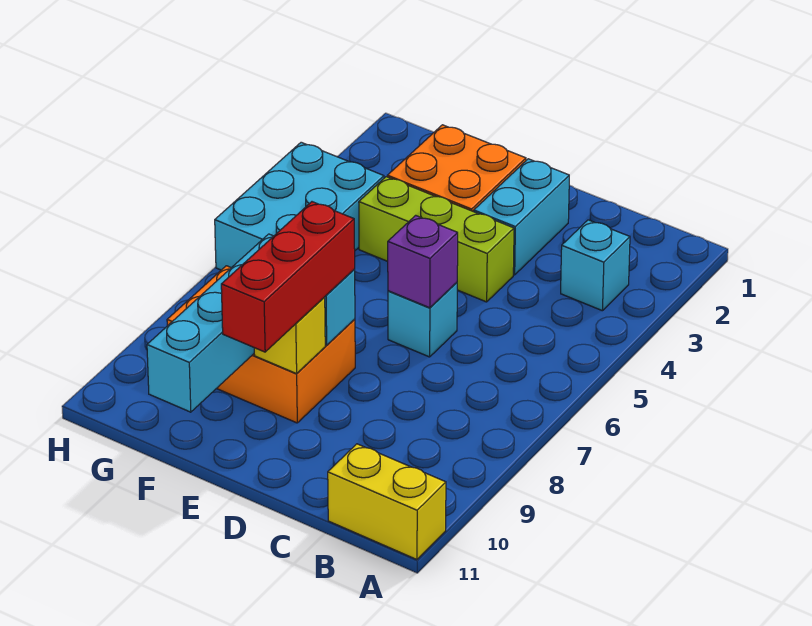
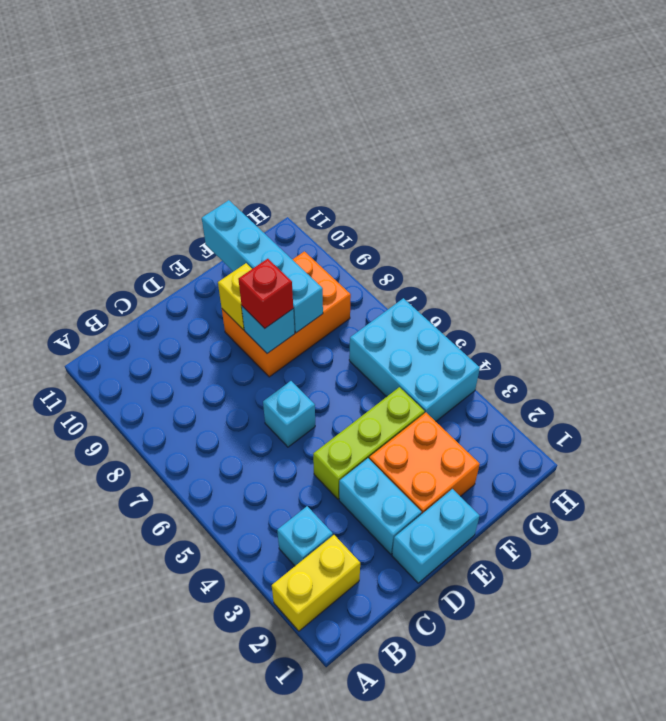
yellow 1x2 brick [328,444,446,560] -> yellow 1x2 brick moved to [272,535,360,631]
none -> cyan 1x2 brick [392,489,480,583]
purple 1x1 brick [388,215,458,308] -> none
red 1x3 brick [221,202,355,352] -> red 1x1 brick [238,259,293,328]

